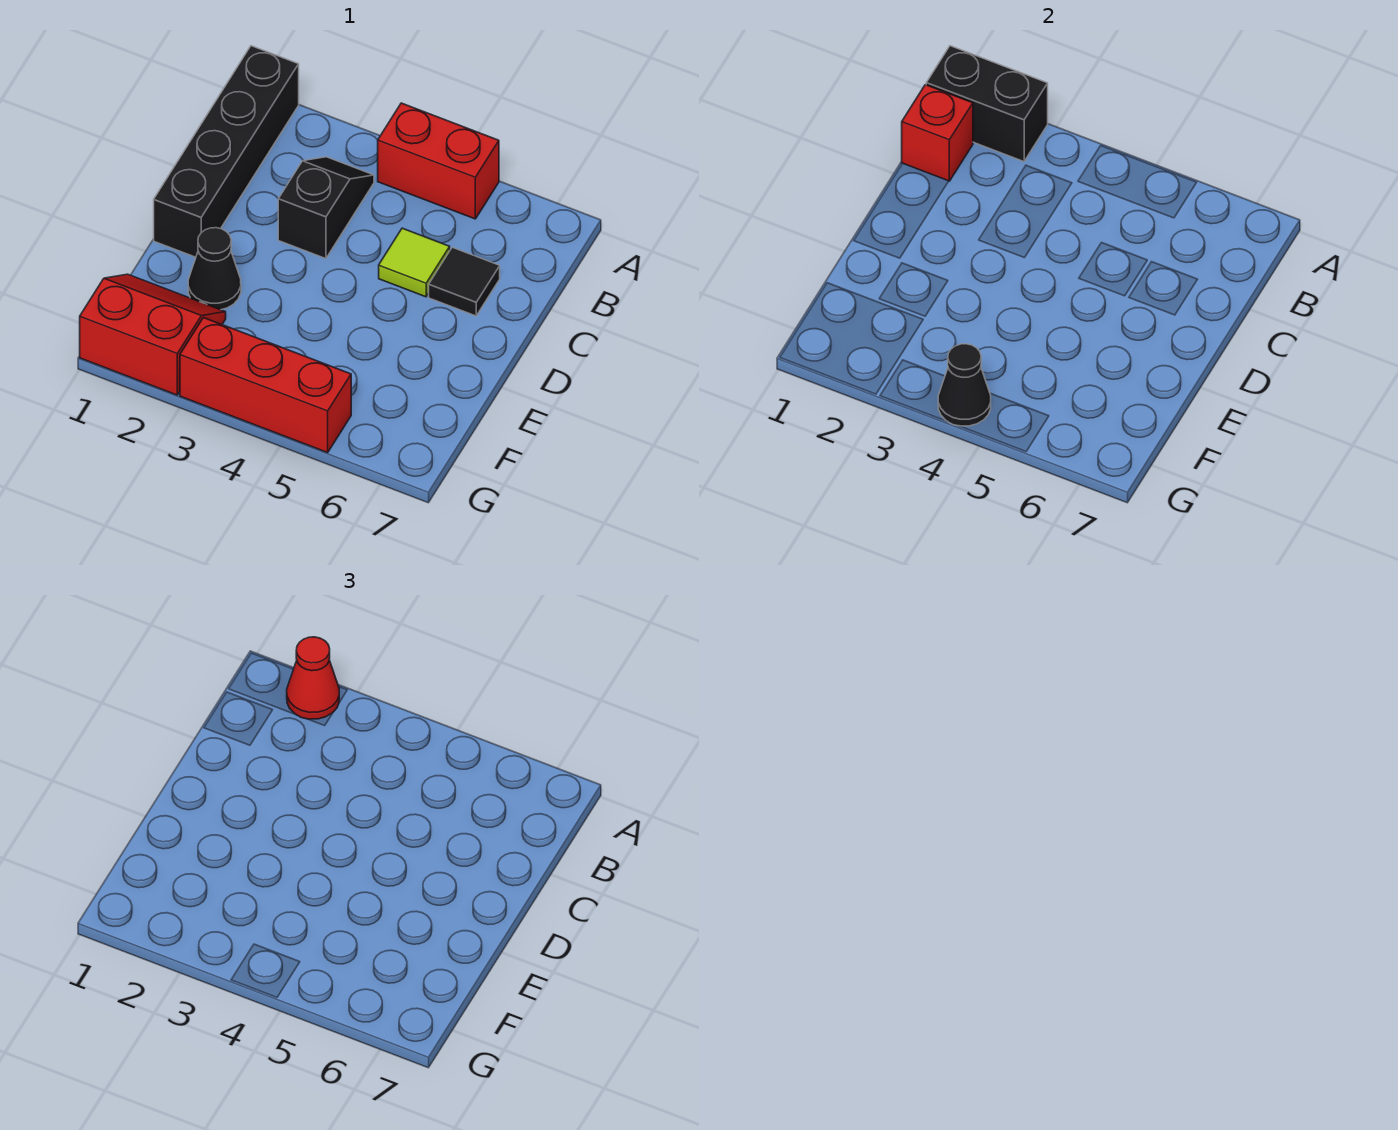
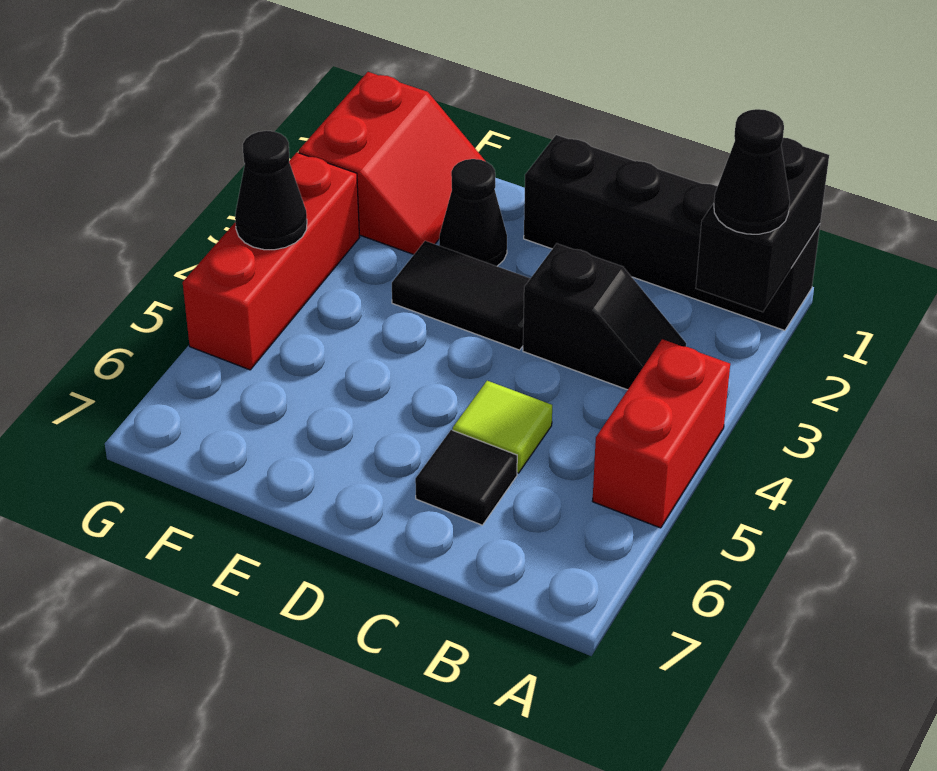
red 1x1 cone [287,637,339,719] -> black 1x1 cone [714,109,790,234]
red 1x1 brick [902,85,973,181] -> none
none -> black 1x2 tile [392,241,530,350]

